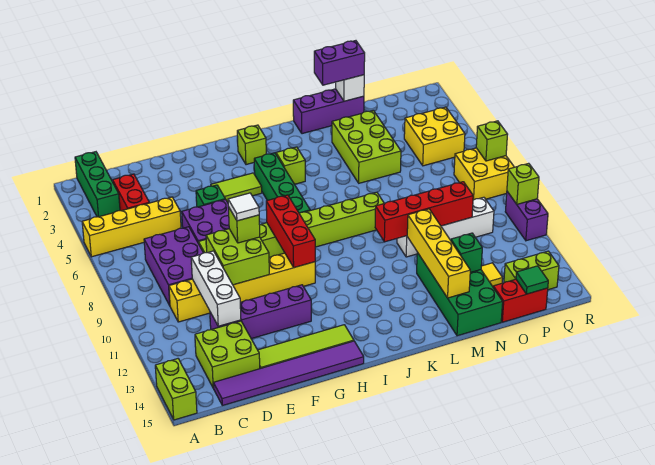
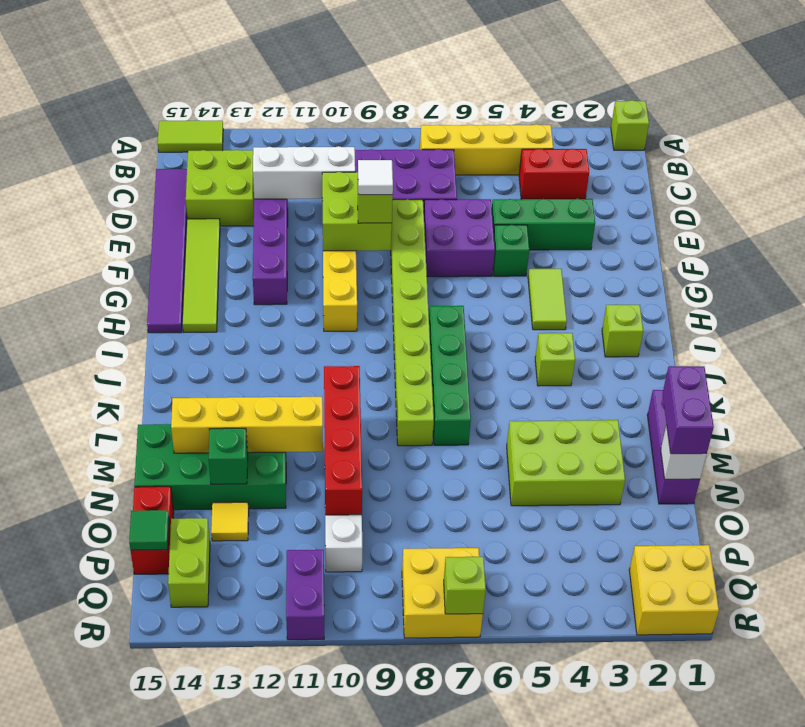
yellow 1x4 brick [82,197,181,257] -> yellow 1x4 brick turned to [420,124,553,175]
lime 1x2 brick [155,359,197,420] -> lime 1x2 tile [158,121,223,152]
green 1x3 brick [75,152,120,217] -> green 1x3 brick moved to [492,199,595,250]
red 1x3 brick [266,195,315,267] -> none
green 1x4 brick [254,153,310,213] -> green 1x4 brick turned to [429,306,471,445]
yellow 2x2 brick [404,107,465,166] -> yellow 2x2 brick moved to [629,545,719,635]
purple 1x2 brick [505,192,548,241] -> purple 1x2 brick turned to [286,550,324,640]
lime 1x1 brick [507,163,539,204] -> lime 1x1 brick moved to [611,100,649,150]

